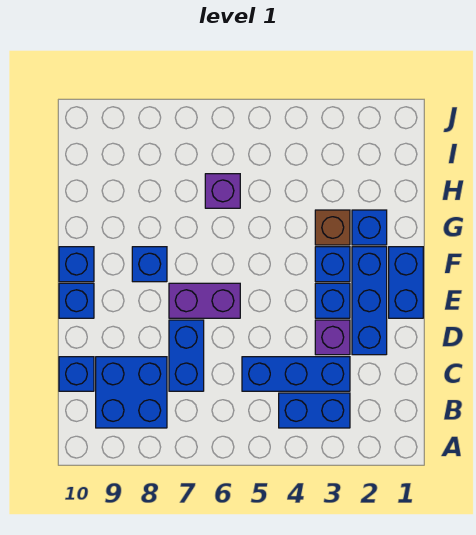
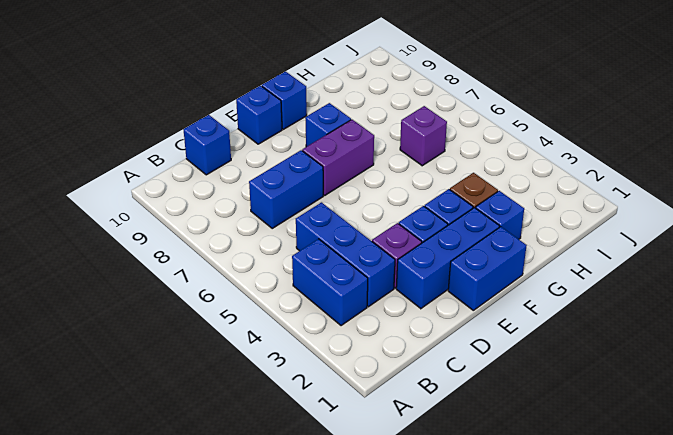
blue 2x2 brick [96,357,167,428] -> none
purple 1x2 brick [169,283,240,318] -> purple 1x2 brick turned to [302,120,374,195]

